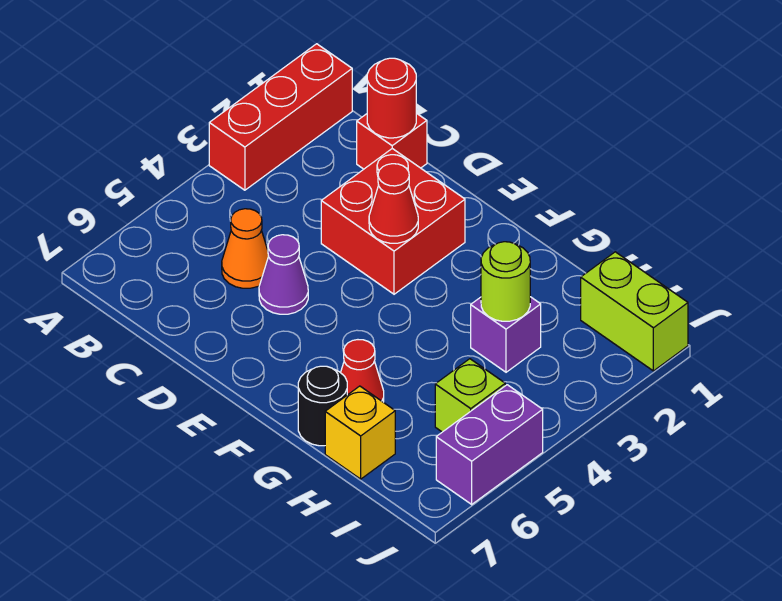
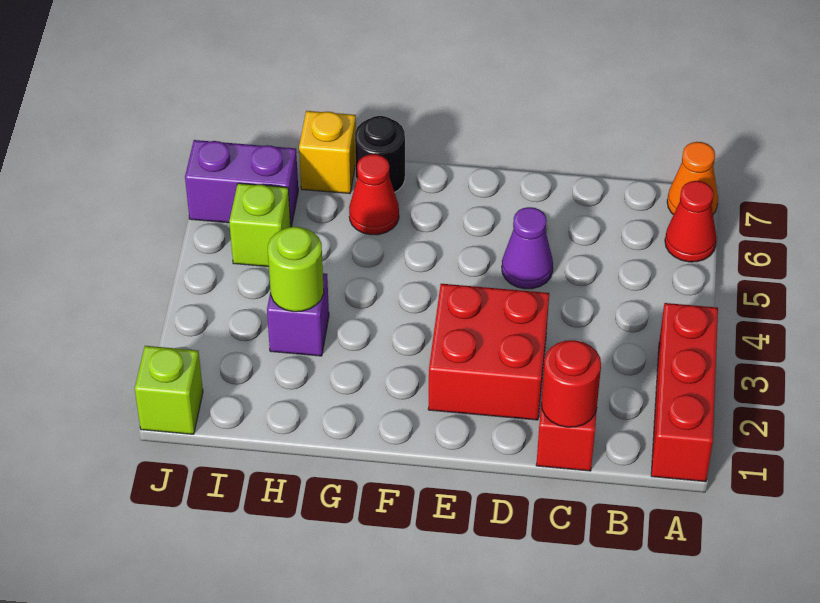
orange 1x1 cone [222,209,269,288] -> orange 1x1 cone moved to [667,142,718,215]
red 1x1 cone [369,164,418,243] -> red 1x1 cone moved to [665,181,717,262]
lime 1x2 brick [581,252,688,371] -> lime 1x1 brick [135,346,203,434]
purple 1x2 brick [436,385,543,504] -> purple 1x2 brick turned to [185,140,298,227]

